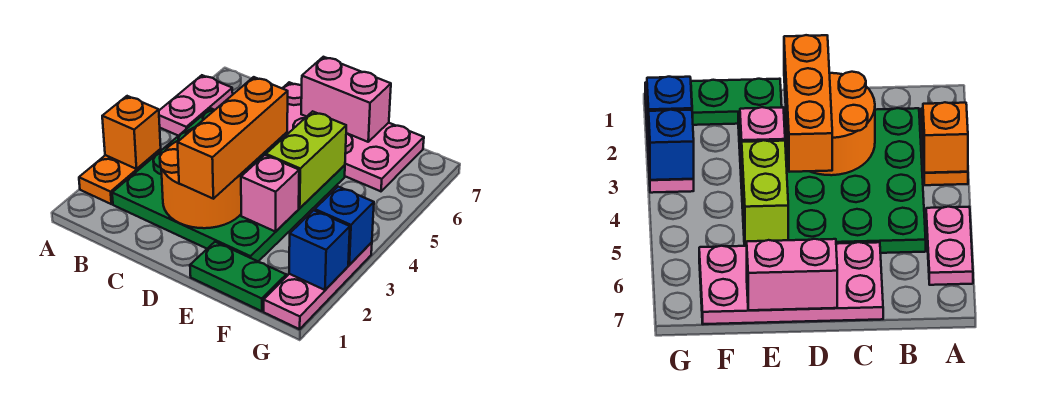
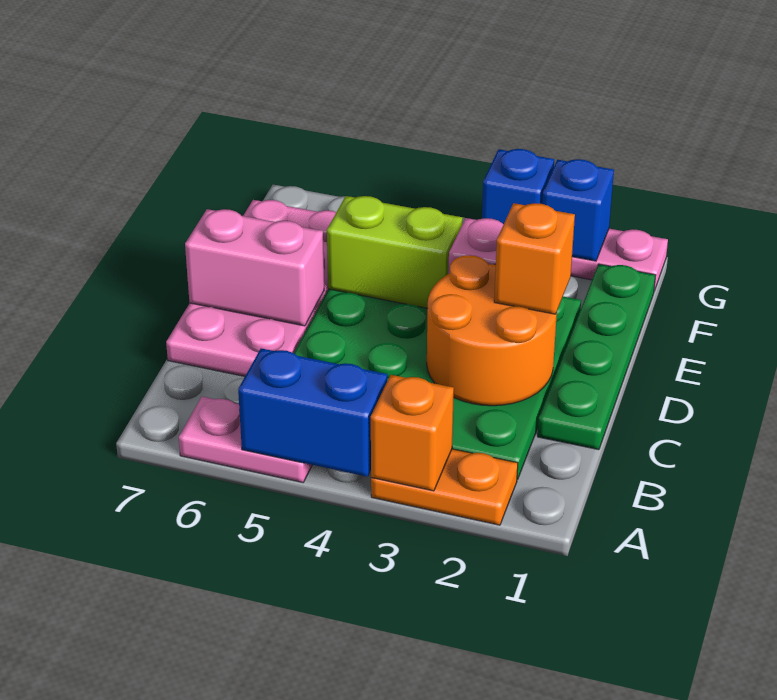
none -> blue 1x2 brick [238,348,387,477]
orange 1x3 brick [178,77,288,199] -> orange 1x1 brick [494,203,575,314]
pink 1x2 brick [301,57,391,142] -> pink 1x2 brick turned to [185,209,324,326]
green 1x2 plate [190,242,286,311] -> green 1x4 plate [538,264,656,450]

